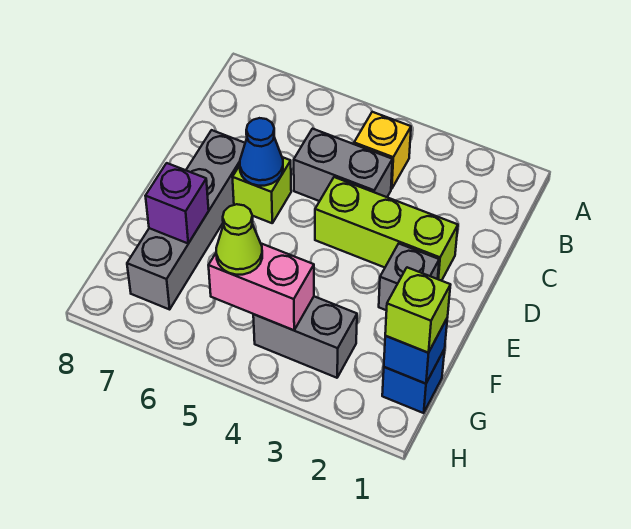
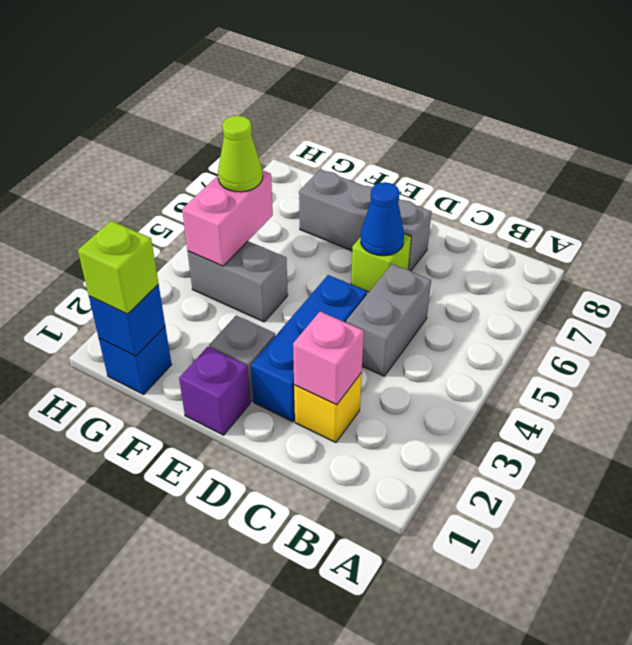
yellow 1x1 brick [354,112,411,189] -> yellow 1x1 brick moved to [294,373,362,443]
none -> pink 1x1 brick [293,312,364,405]
lime 1x3 brick [315,177,458,281] -> blue 1x3 brick [251,275,367,422]
grey 1x4 brick [127,130,245,309] -> grey 1x3 brick [299,169,431,271]
purple 1x1 brick [146,163,209,243] -> purple 1x1 brick moved to [179,347,250,435]
grey 1x2 brick [253,296,357,378] -> grey 1x2 brick turned to [188,241,288,322]

